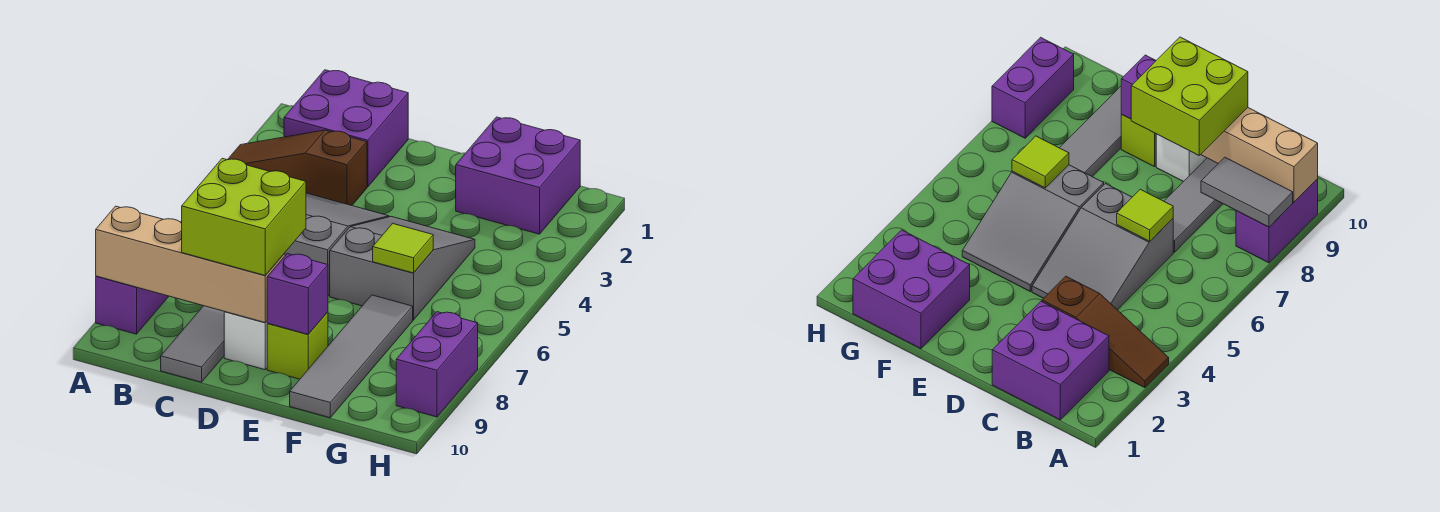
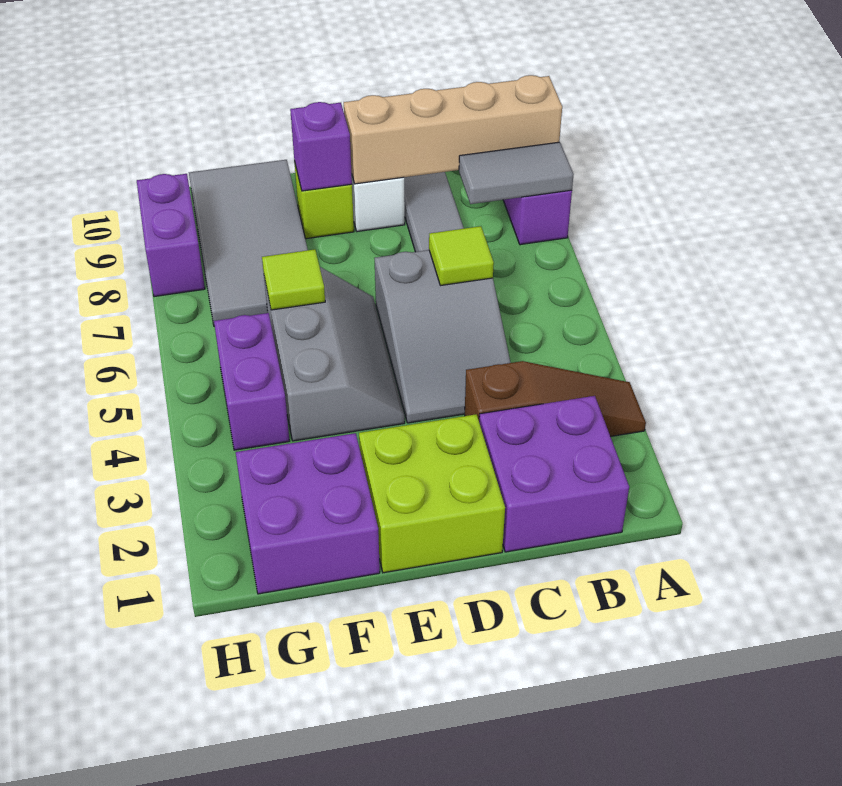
lime 2x2 brick [182,158,306,275] -> lime 2x2 brick moved to [359,414,505,573]
grey 2x3 slope [330,217,475,320] -> grey 2x3 slope turned to [264,267,405,441]
grey 1x4 tile [290,295,413,418] -> grey 2x4 tile [189,160,308,326]
none -> purple 1x2 brick [214,313,290,450]

